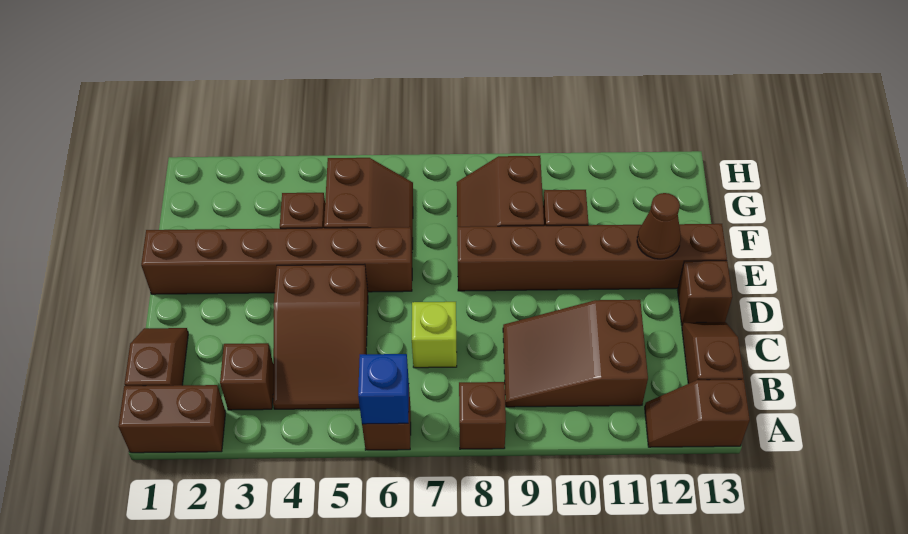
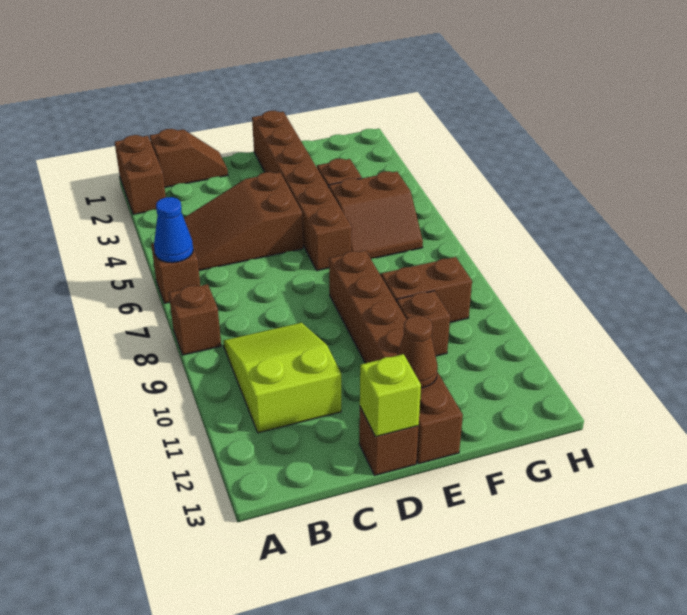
blue 1x1 brick [358,354,409,424] -> blue 1x1 cone [154,197,193,263]
brown 1x2 slope [645,379,750,447] -> none
brown 1x1 brick [220,343,273,410] -> none
brown 2x3 slope [503,300,648,407] -> lime 2x3 slope [223,323,341,433]
brown 1x2 slope [682,322,744,384] -> none
lime 1x1 brick [412,302,457,368] -> lime 1x1 brick moved to [360,354,421,437]

